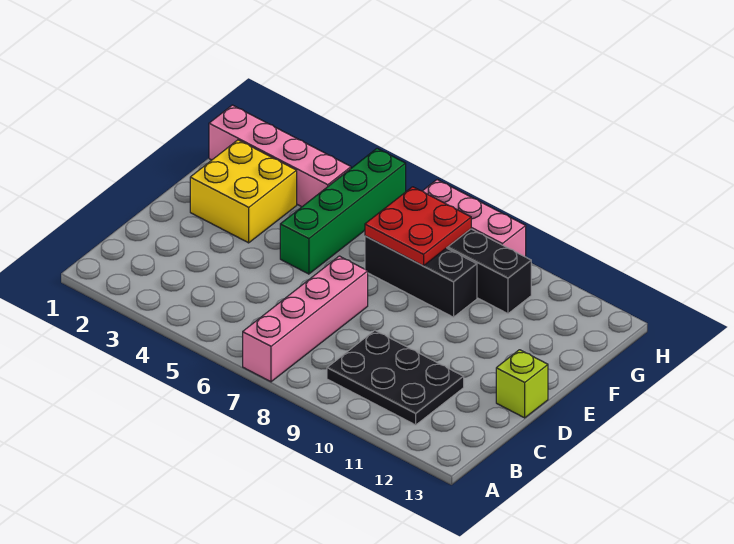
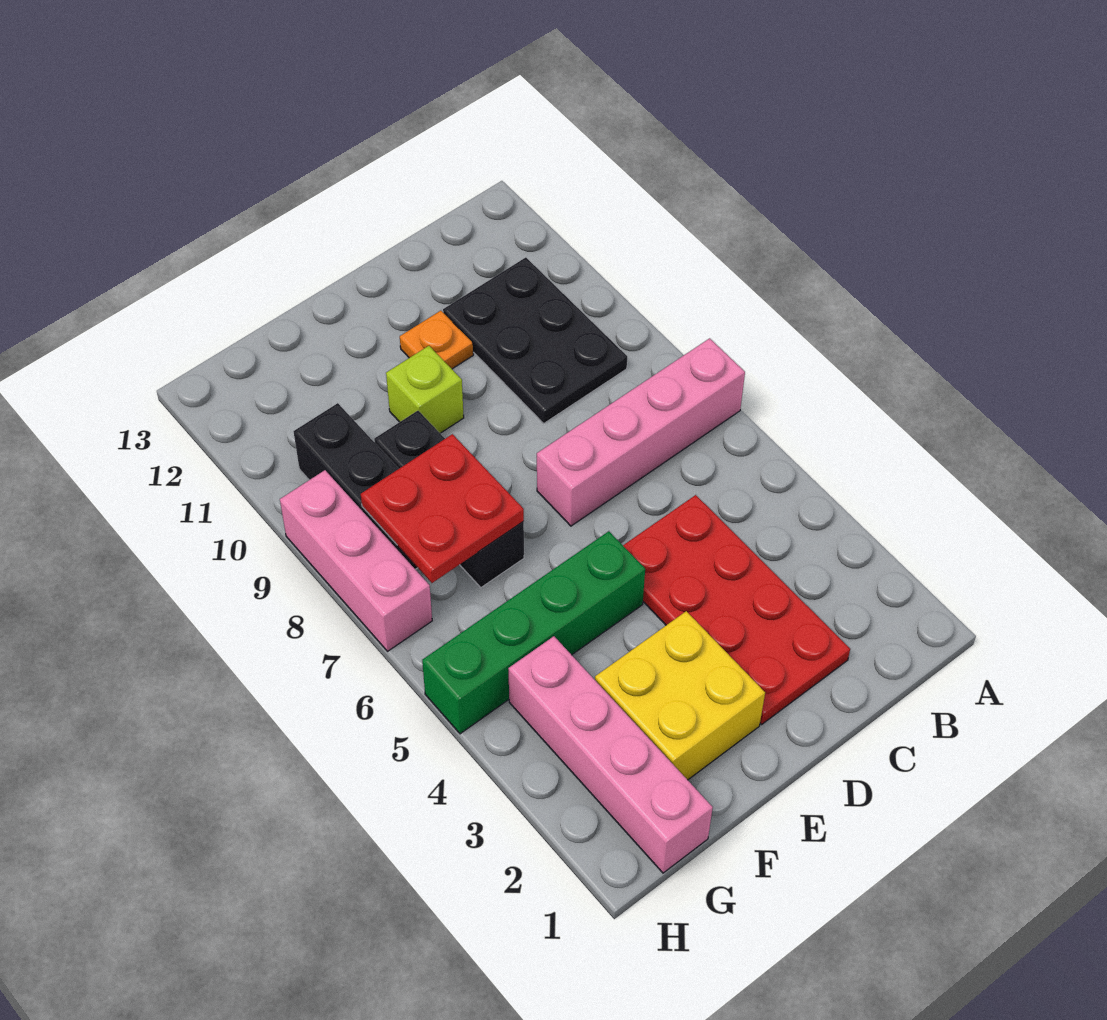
none -> red 2x4 plate [623,495,850,724]
none -> orange 1x1 plate [400,311,473,369]
lime 1x1 brick [496,350,548,418] -> lime 1x1 brick moved to [386,346,464,433]

